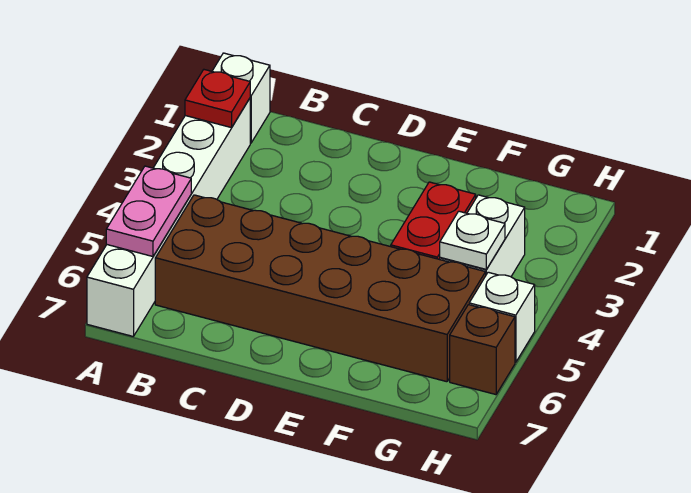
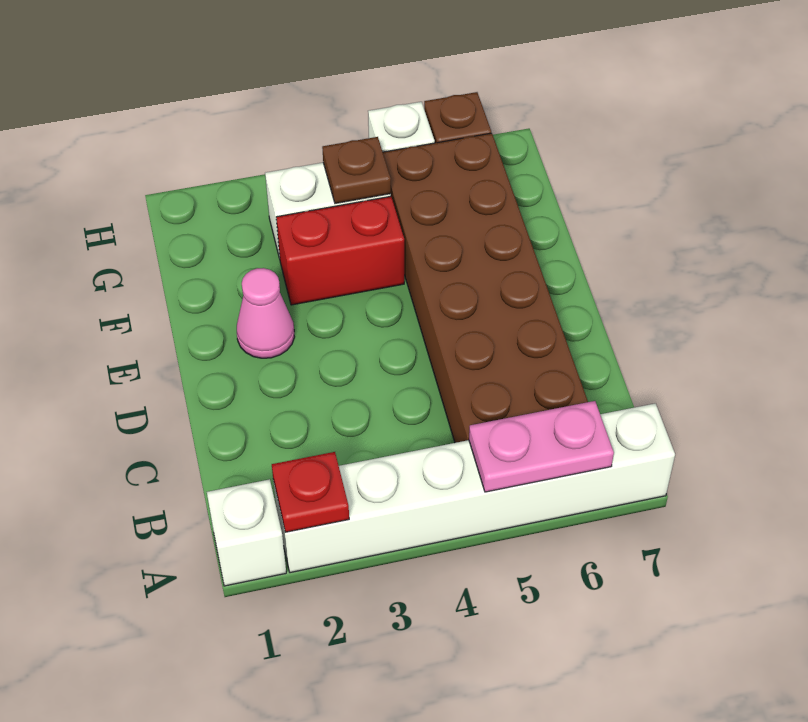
none -> pink 1x1 cone [237,268,294,358]
white 1x1 plate [440,211,505,269] -> brown 1x1 plate [322,137,391,203]

